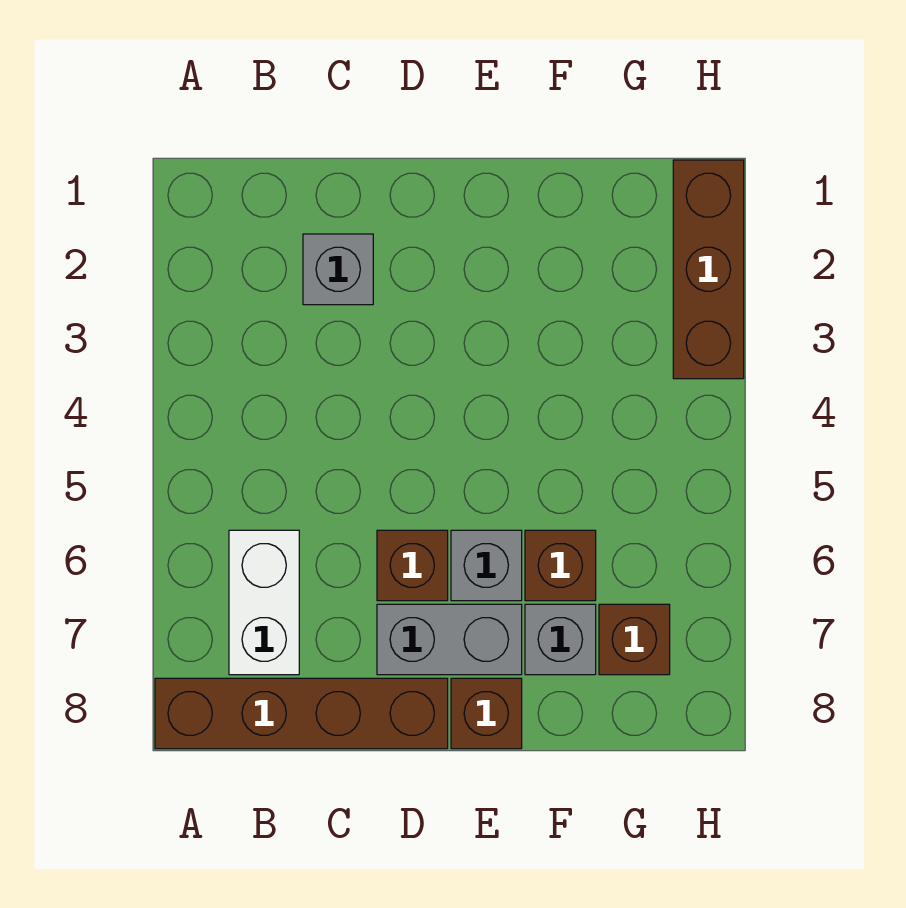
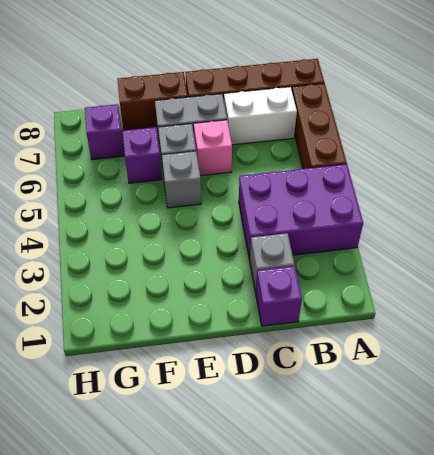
none -> purple 2x3 brick [239,164,363,260]
white 1x2 brick [229,530,299,675] -> white 1x2 brick turned to [224,87,297,145]
none -> purple 1x1 brick [256,266,302,326]
brown 1x1 brick [377,530,448,601] -> pink 1x1 brick [194,120,232,176]
brown 1x1 brick [451,678,522,749] -> brown 1x2 brick [117,72,188,130]
brown 1x1 brick [525,530,596,601] -> purple 1x1 brick [123,127,162,183]
grey 1x1 brick [525,604,596,675] -> grey 1x1 brick moved to [162,151,201,208]
brown 1x1 brick [599,604,670,675] -> purple 1x1 brick [85,104,124,160]
brown 1x3 brick [673,160,744,379] -> brown 1x3 brick moved to [292,83,347,169]

